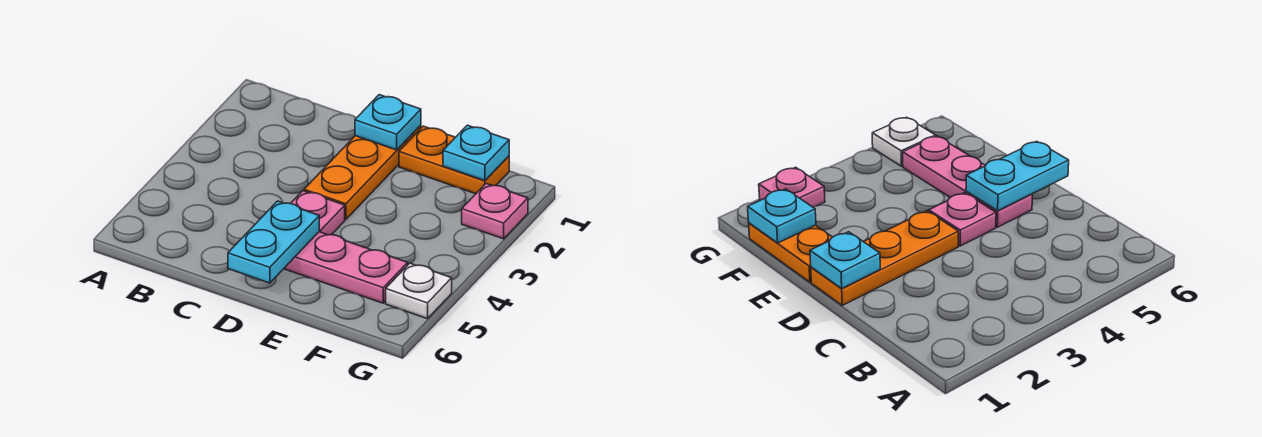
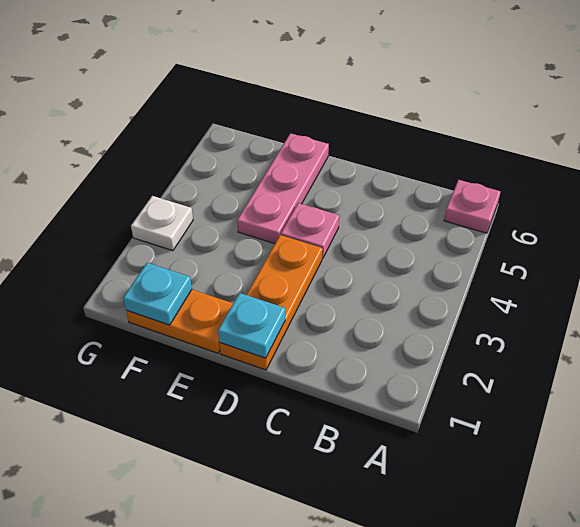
pink 1x3 plate [284,232,408,303] -> pink 1x3 plate turned to [237,133,329,244]
cyan 1x2 plate [228,201,319,283] -> none
pink 1x1 plate [462,184,528,239] -> pink 1x1 plate moved to [444,180,501,233]
white 1x1 plate [386,263,452,319] -> white 1x1 plate moved to [131,196,193,251]

